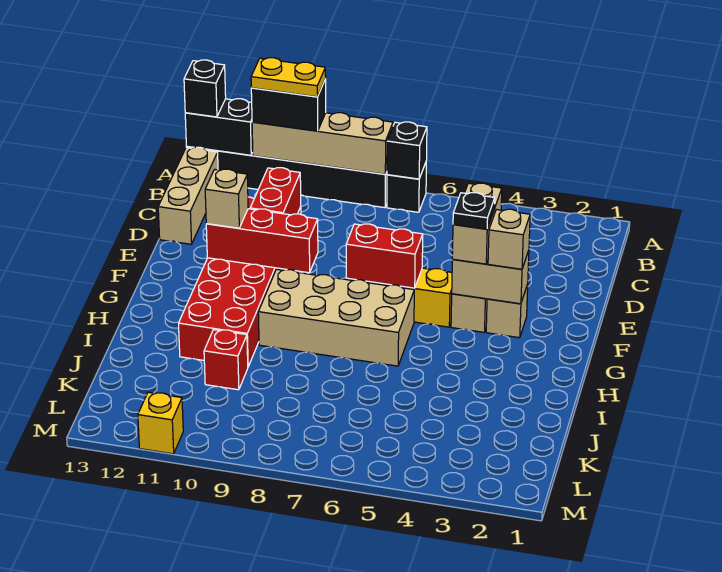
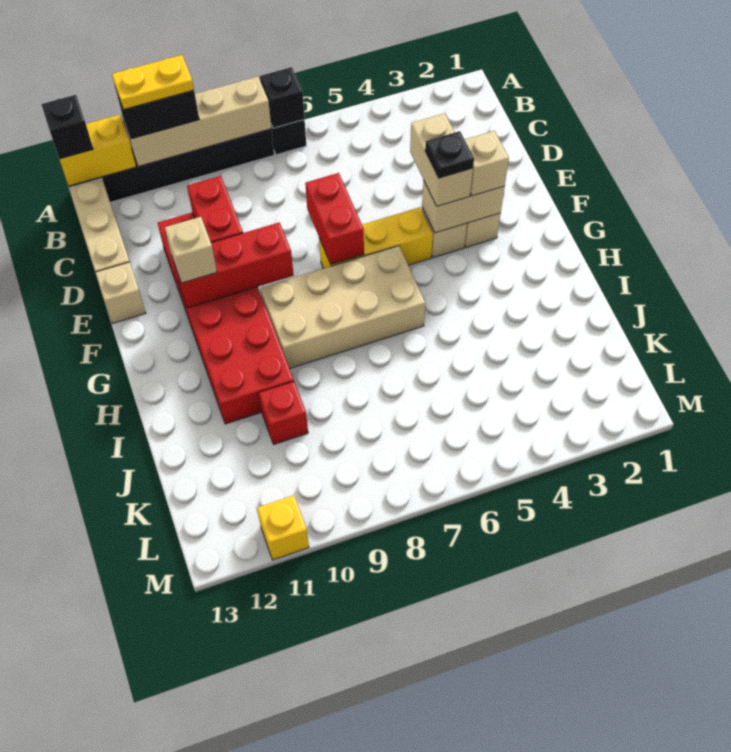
black 1x2 brick [185,99,253,155] -> yellow 1x2 brick [59,115,136,186]
none -> tan 1x1 brick [95,262,146,324]
red 1x2 brick [346,224,423,288] -> red 1x2 brick turned to [305,173,364,264]

